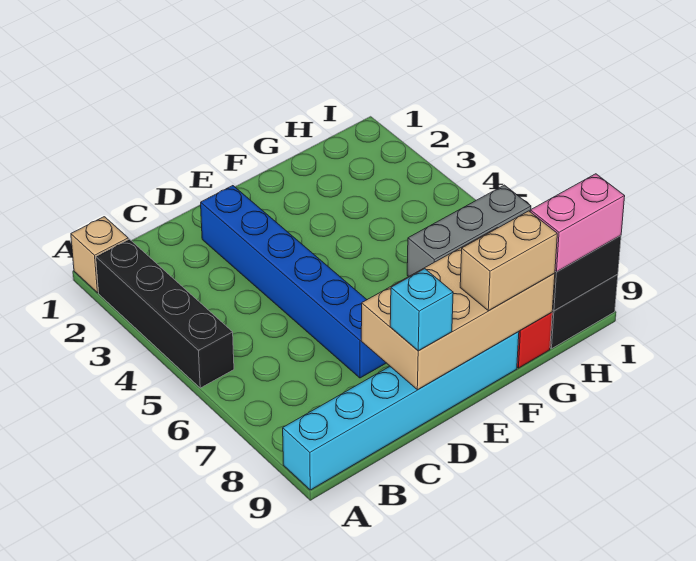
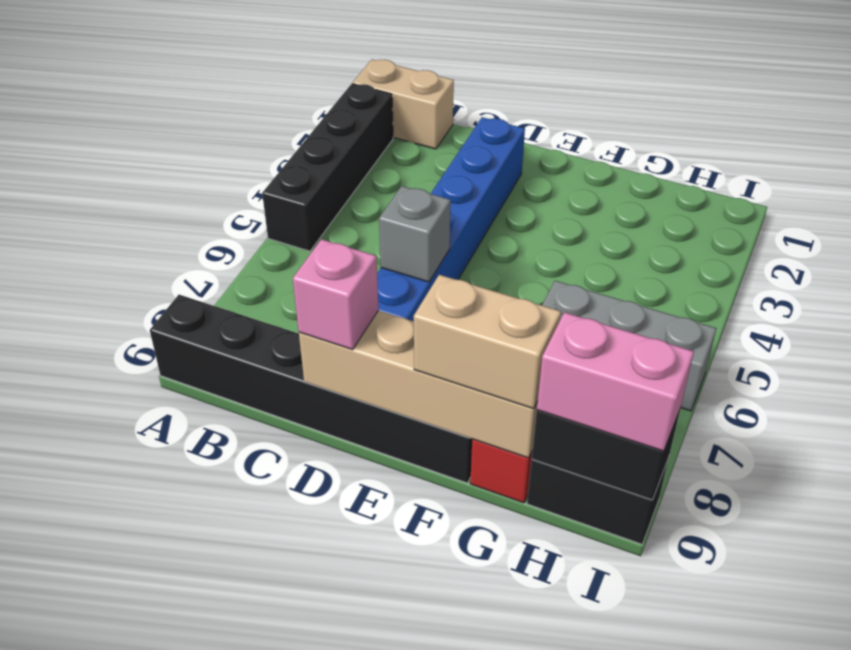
tan 1x1 brick [71,217,128,293] -> tan 1x2 brick [353,59,454,149]
cyan 1x6 brick [283,332,519,490] -> black 1x6 brick [150,295,472,483]
none -> grey 1x1 brick [379,186,451,282]
tan 2x4 brick [361,228,555,390] -> tan 1x4 brick [299,310,537,458]
cyan 1x1 brick [390,269,453,351] -> pink 1x1 brick [293,239,379,350]

